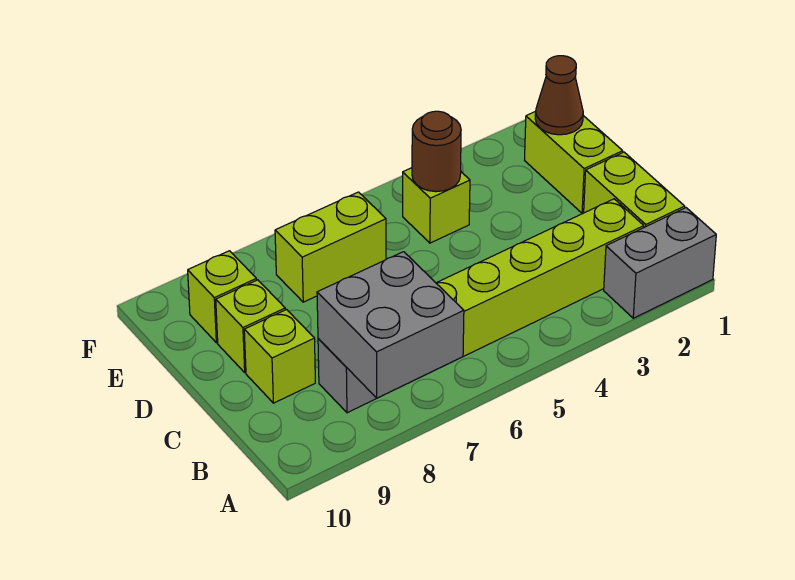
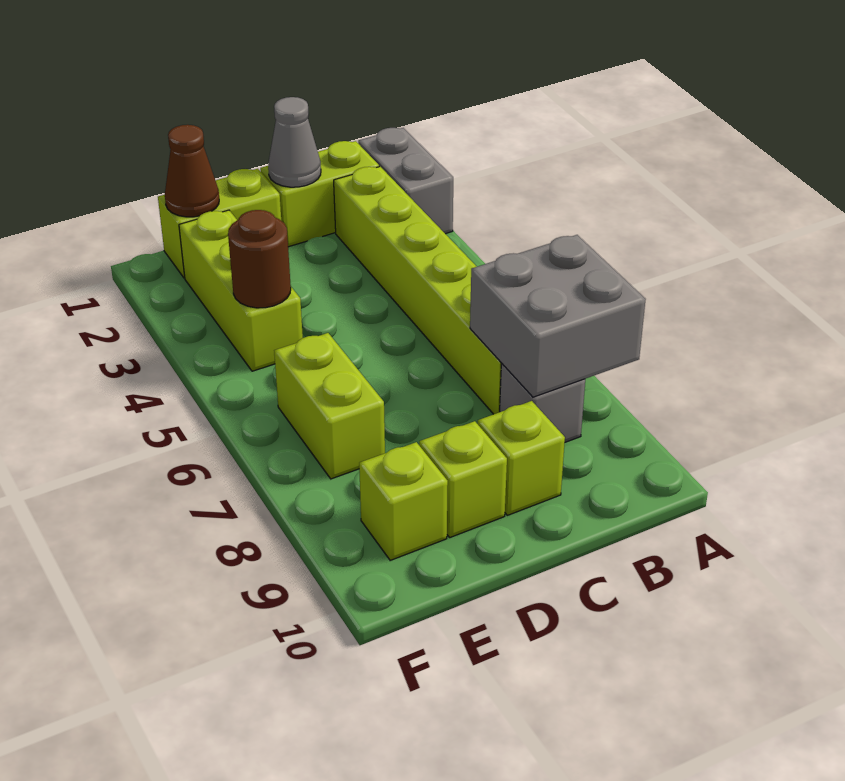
none -> grey 1x1 cone [268,97,321,187]
lime 1x1 brick [403,168,470,243] -> lime 1x3 brick [179,210,303,371]

